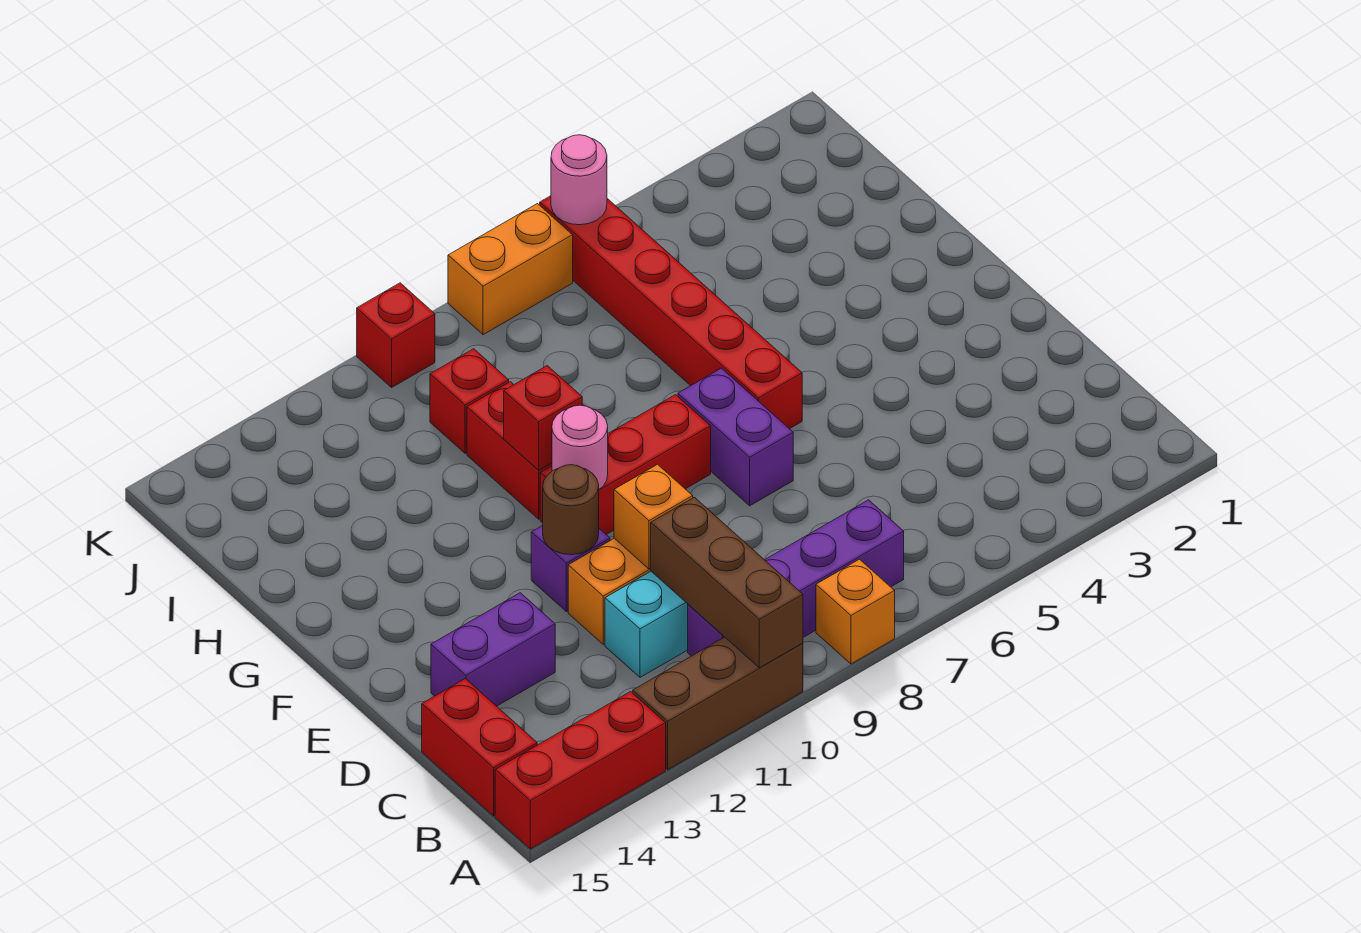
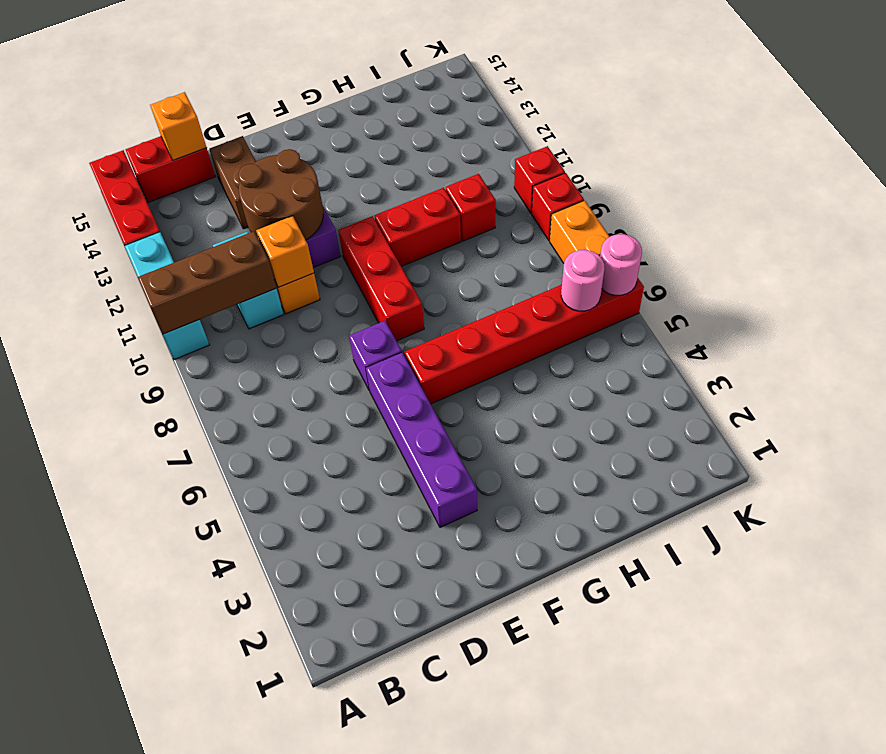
orange 1x1 brick [816,559,895,664] -> orange 1x1 brick moved to [150,92,207,160]
brown 1x3 brick [633,637,803,770] -> cyan 1x3 brick [125,232,209,360]
purple 1x4 brick [688,500,904,656] -> purple 1x4 brick moved to [366,353,477,528]
purple 1x2 brick [431,593,555,706] -> brown 1x2 brick [209,136,256,229]
purple 1x2 brick [678,368,793,506] -> purple 1x1 brick [349,321,402,391]
brown 1x1 round brick [543,465,599,555] -> brown 2x2 round brick [238,149,323,240]
pink 1x1 round brick [552,405,608,489] -> pink 1x1 round brick moved to [561,250,605,311]
red 1x1 brick [504,366,582,470] -> red 1x1 brick moved to [532,173,584,240]

